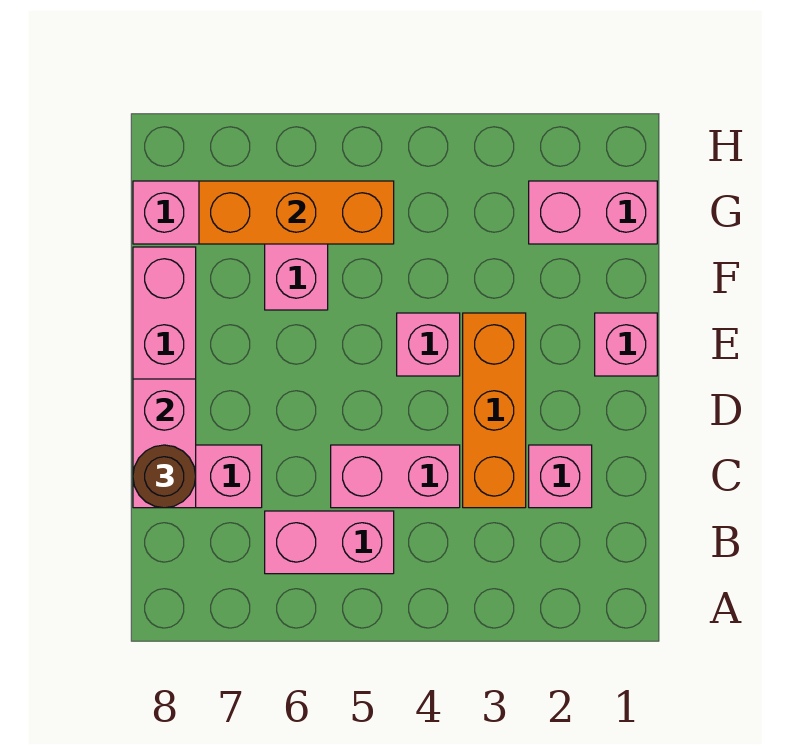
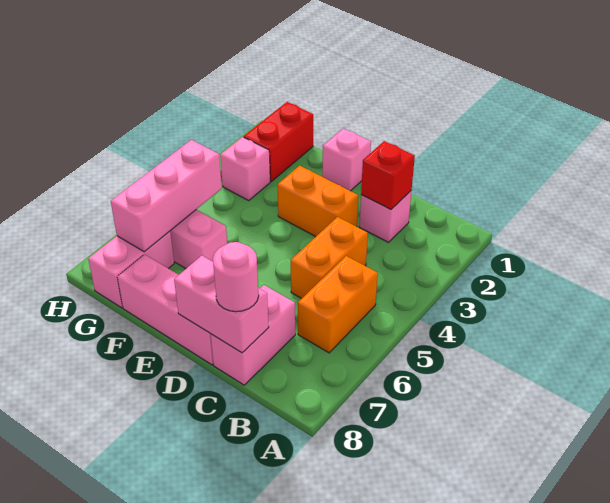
pink 1x2 brick [265,511,394,574] -> orange 1x2 brick [298,256,378,353]
none -> red 1x1 brick [361,141,415,210]
orange 1x3 brick [463,313,526,508] -> orange 1x2 brick [278,166,359,237]
pink 1x2 brick [331,445,460,508] -> orange 1x2 brick [291,217,368,299]
brown 1x1 round brick [133,445,196,508] -> pink 1x1 round brick [213,242,259,312]
pink 1x1 brick [397,313,460,376] -> pink 1x1 brick moved to [220,137,270,200]
pink 1x2 brick [529,181,657,244] -> red 1x2 brick [244,102,313,181]
orange 1x3 brick [199,181,394,244] -> pink 1x3 brick [111,140,222,252]

